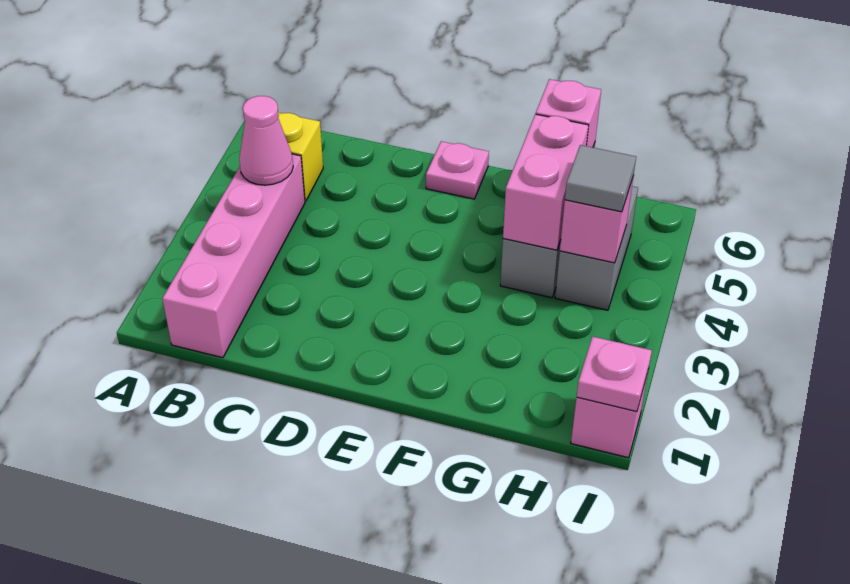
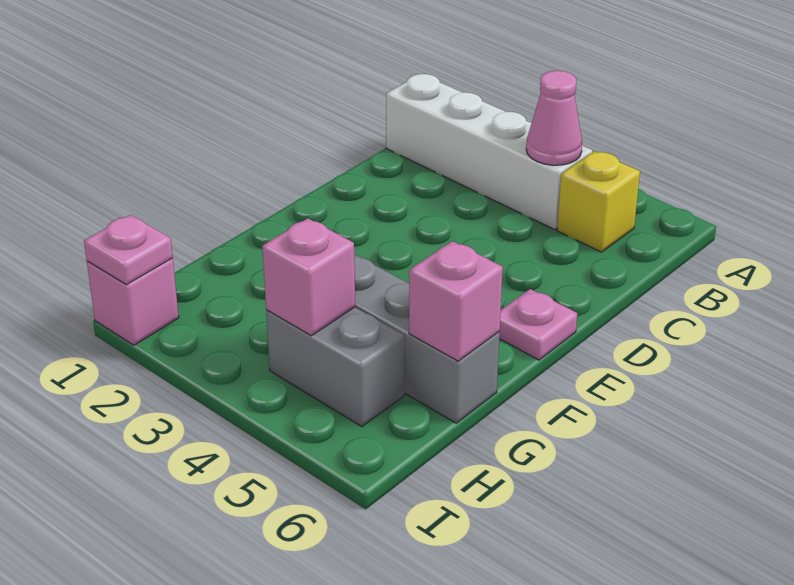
pink 1x4 brick [162,154,305,358] -> white 1x4 brick [386,74,593,230]
pink 1x2 brick [503,114,589,250] -> none
grey 1x1 tile [565,145,636,212] -> none

